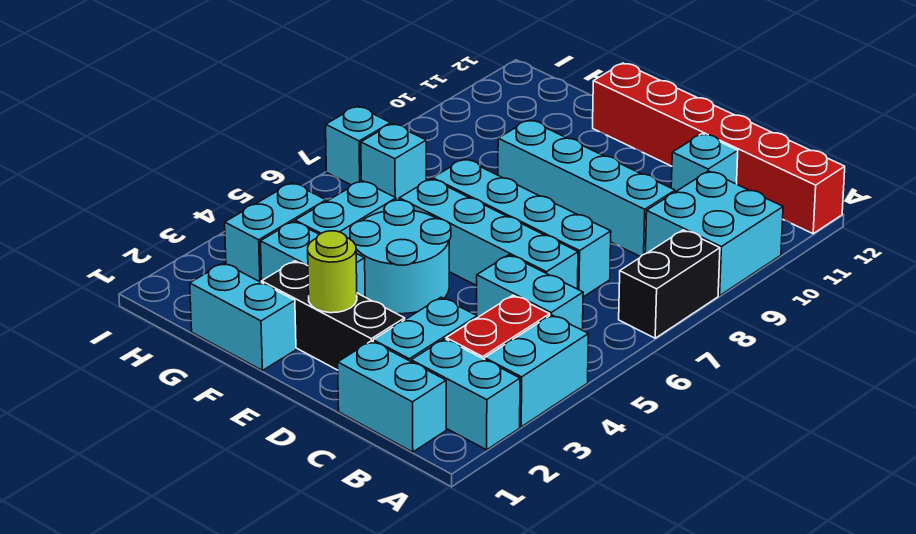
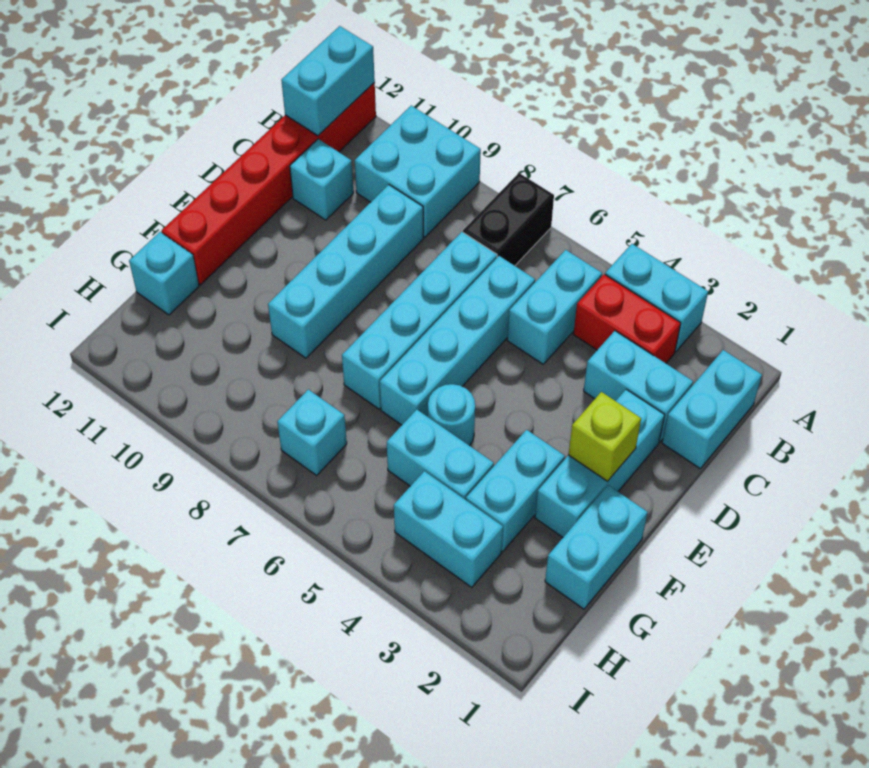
cyan 1x2 brick [411,339,520,450] -> cyan 1x2 brick moved to [281,26,375,136]
black 1x2 brick [619,230,720,338] -> black 1x2 brick turned to [463,173,554,266]
black 1x3 brick [262,261,405,370] -> cyan 1x3 brick [535,389,665,537]
lime 1x1 round brick [308,231,357,313] -> lime 1x1 brick [568,392,641,481]
cyan 2x2 round brick [350,200,451,314] -> cyan 1x1 round brick [428,384,475,446]
cyan 1x1 brick [326,106,391,185] -> cyan 1x1 brick moved to [129,232,199,315]

